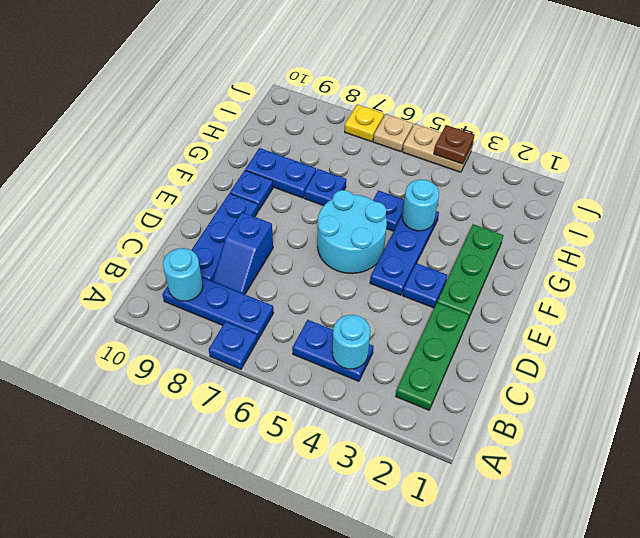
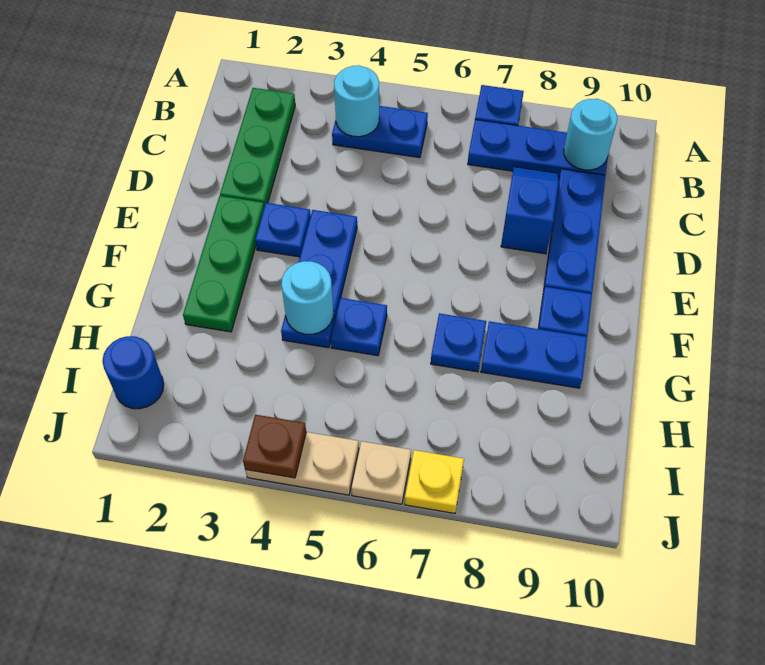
cyan 2x2 round brick [317,190,387,274] -> none
none -> blue 1x1 round brick [102,336,164,409]

